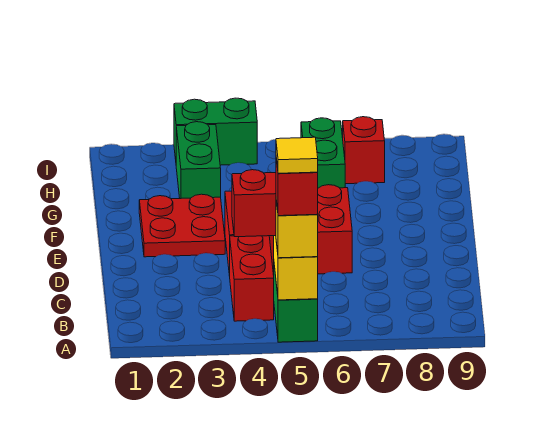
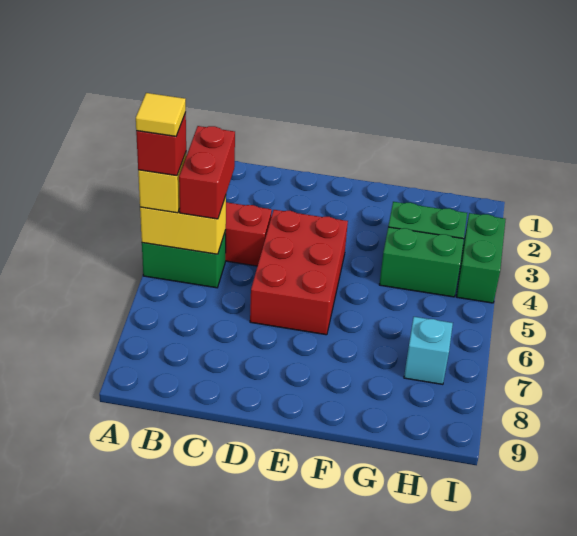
red 2x2 plate [139,194,225,257] -> none
green 1x2 brick [301,118,345,188] -> green 1x2 brick moved to [379,227,464,297]
red 1x1 brick [343,117,385,184] -> cyan 1x1 brick [404,317,453,384]

